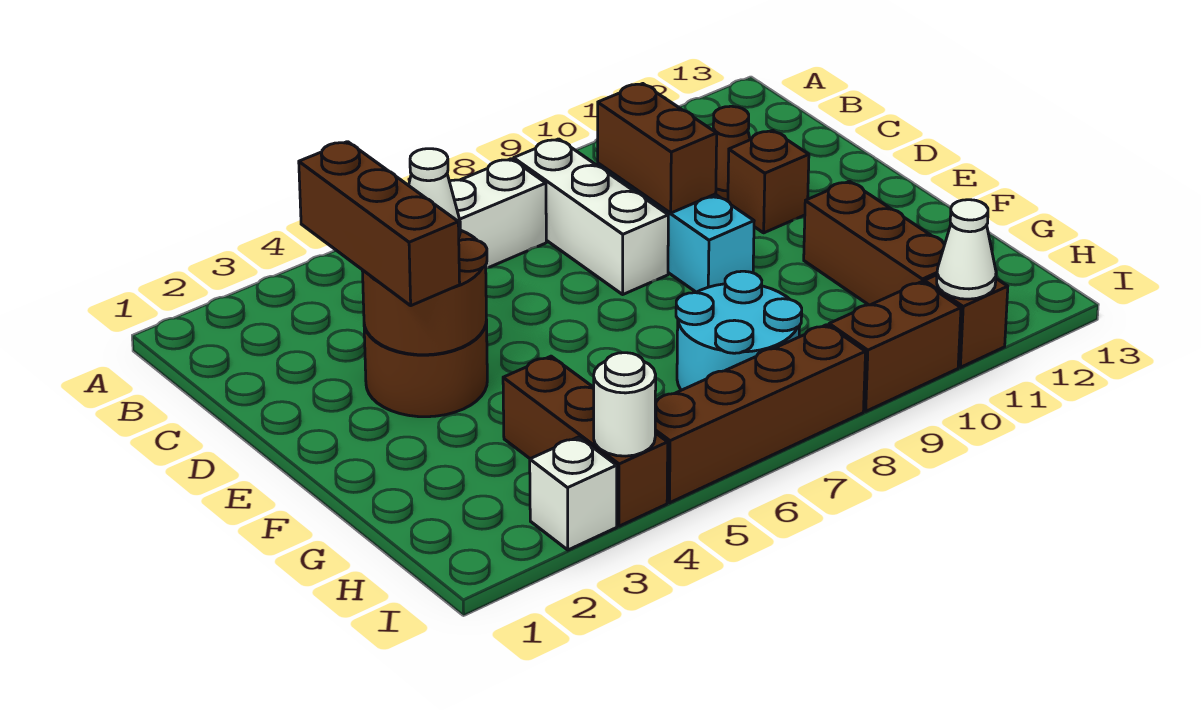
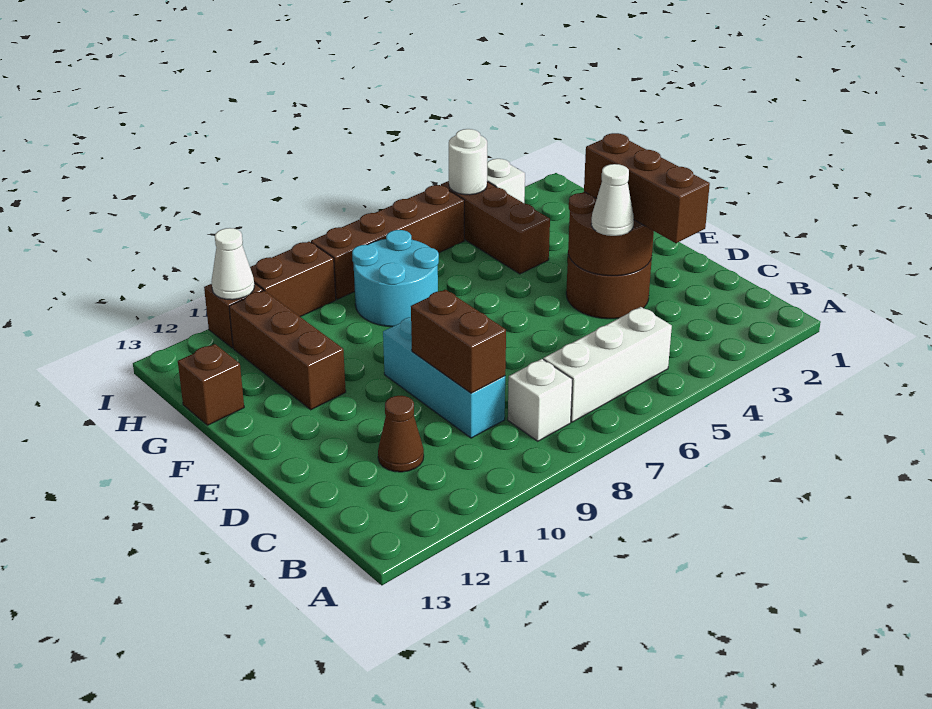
white 1x3 brick [514,139,668,294] -> white 1x1 brick [508,359,573,441]
brown 1x1 brick [728,130,809,233] -> brown 1x1 brick moved to [178,344,244,425]

